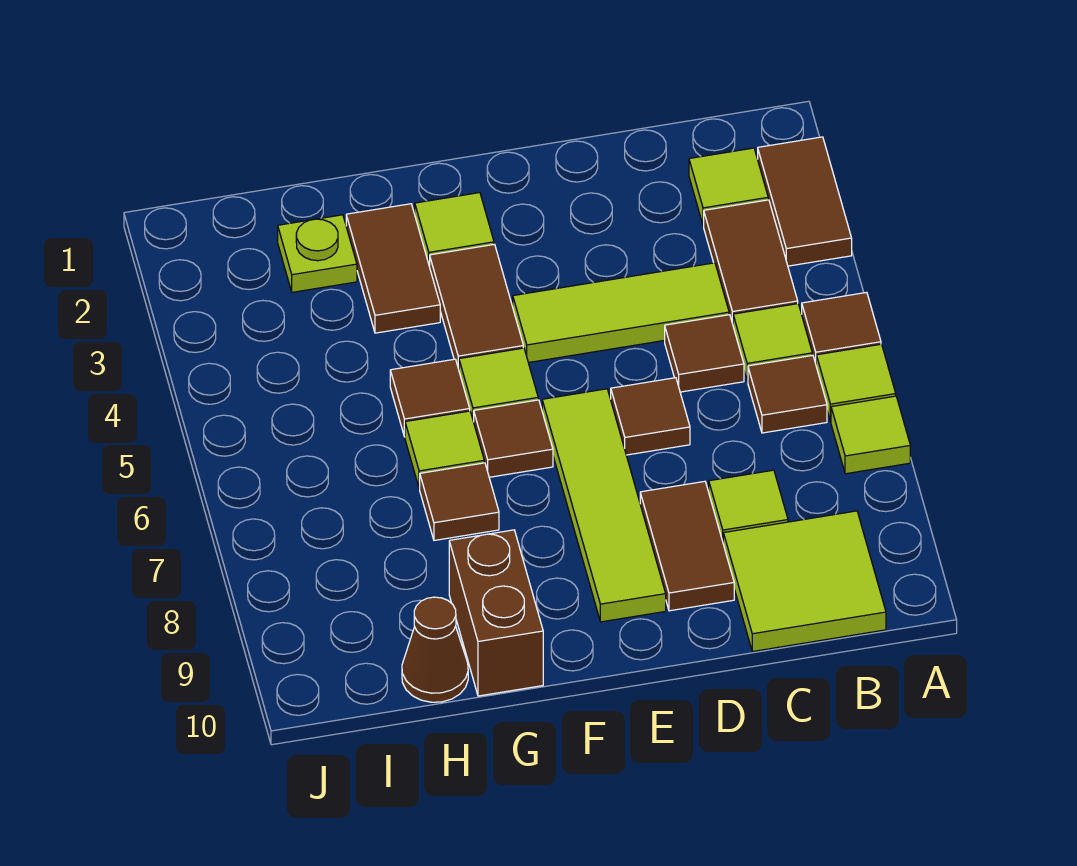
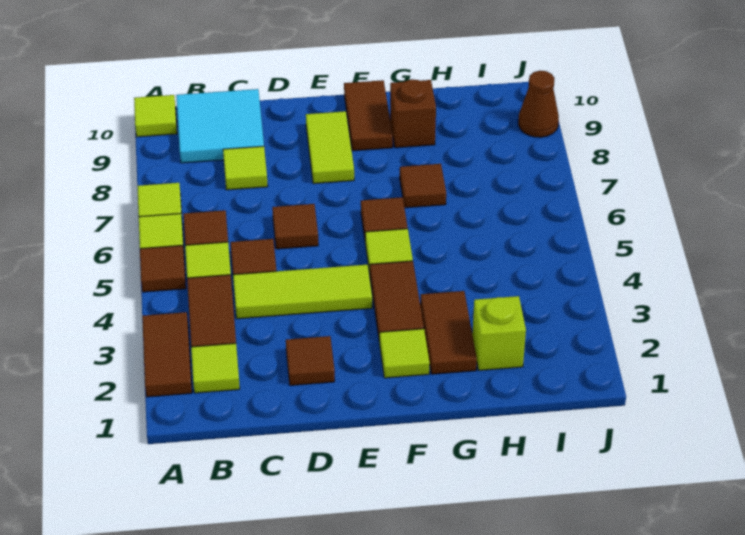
lime 2x2 tile [723,511,886,651] -> cyan 2x2 tile [176,89,264,163]
brown 1x2 tile [640,481,734,611] -> brown 1x2 tile moved to [344,80,393,151]
lime 1x4 tile [542,389,666,622] -> lime 1x2 tile [306,111,354,184]
brown 1x1 tile [390,359,470,437] -> brown 1x1 tile moved to [286,336,335,386]
lime 1x1 tile [405,411,484,489] -> lime 1x1 tile moved to [134,95,177,137]
brown 1x2 brick [449,530,543,696] -> brown 1x1 brick [390,79,436,148]
lime 1x1 plate [278,215,357,292] -> lime 1x1 brick [472,296,526,370]
brown 1x1 cone [402,597,468,702] -> brown 1x1 cone moved to [518,71,559,137]

